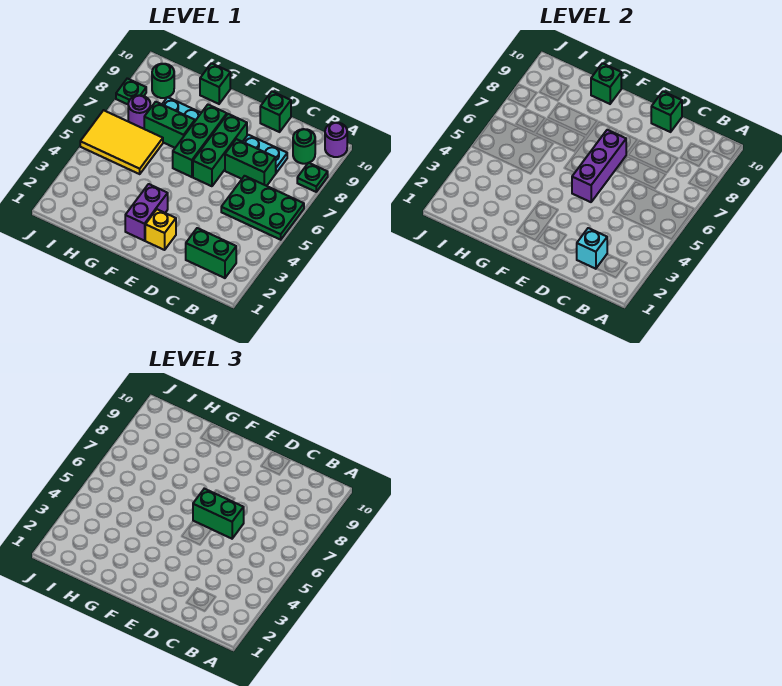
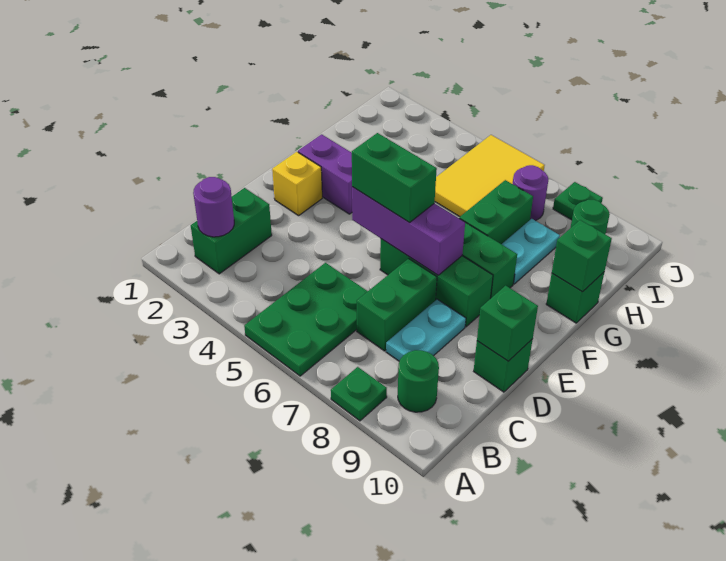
purple 1x1 round brick [325,123,347,157] -> purple 1x1 round brick moved to [193,177,234,237]
cyan 1x1 brick [577,228,607,269] -> none
green 1x2 brick [193,489,244,539] -> green 1x2 brick turned to [352,133,437,223]

